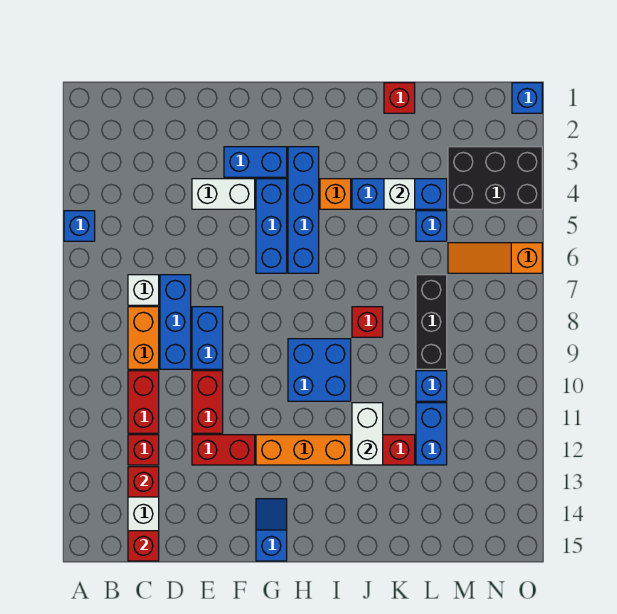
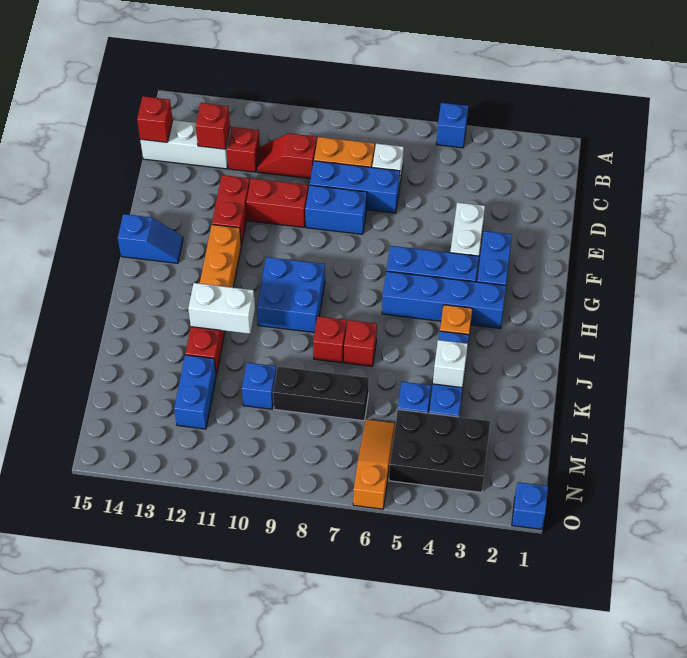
red 1x2 brick [128,371,159,433] -> red 1x2 slope [257,133,317,179]
red 1x1 brick [384,83,415,113] -> red 1x1 brick moved to [344,320,377,366]
blue 1x2 brick [416,403,447,465] -> blue 1x2 brick turned to [174,355,216,429]
black 2x3 brick [448,147,542,209] -> black 2x3 brick turned to [389,409,490,492]

